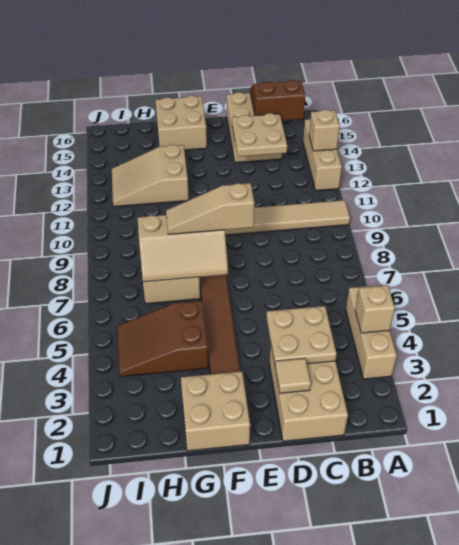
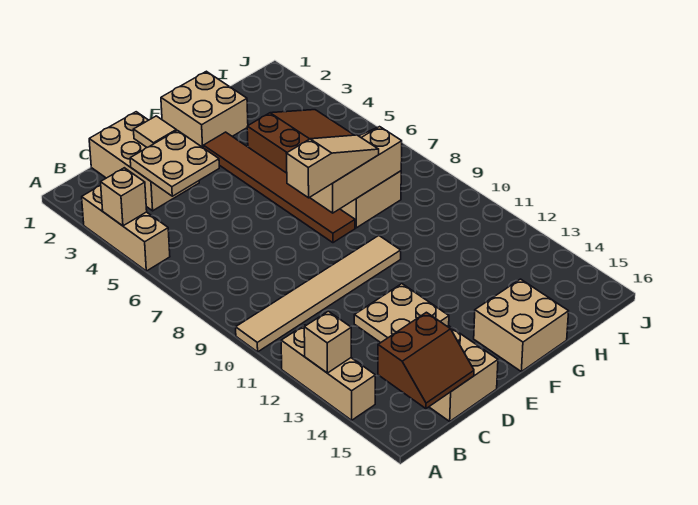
tan 2x3 slope [112,145,189,207] -> none

